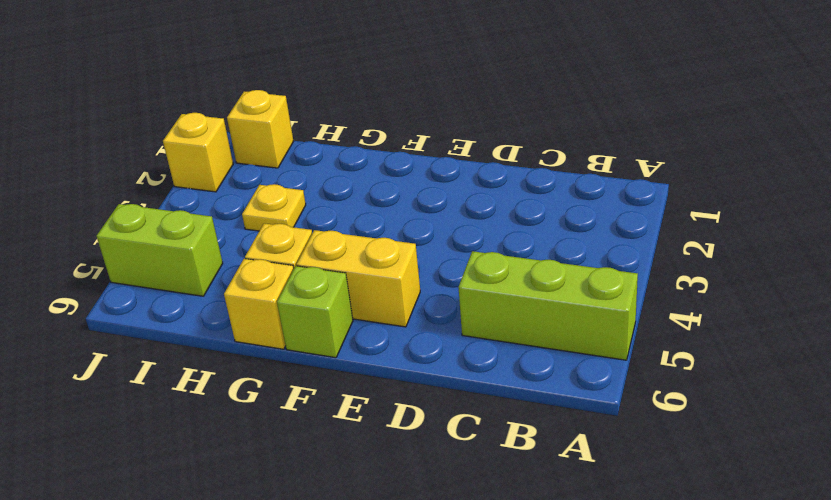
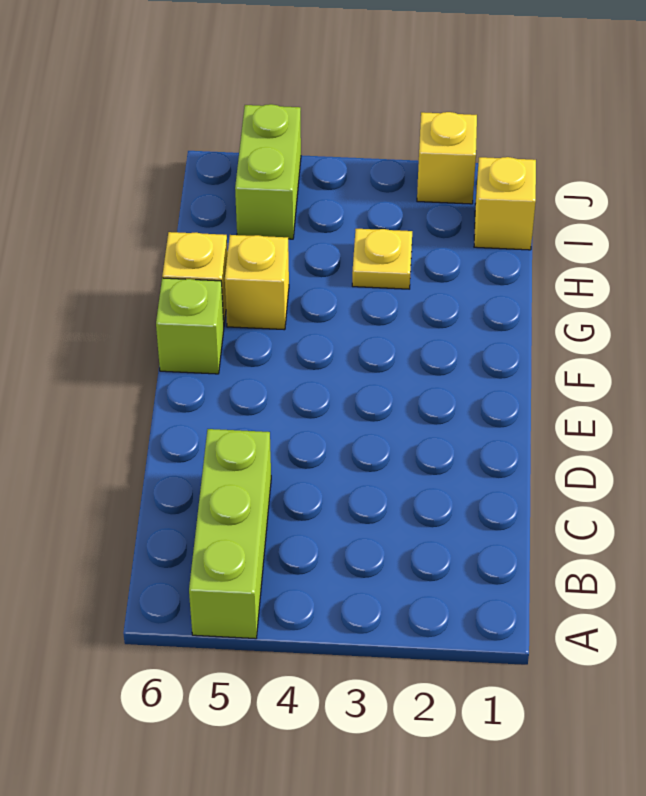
yellow 1x2 brick [297,230,420,327] -> none

